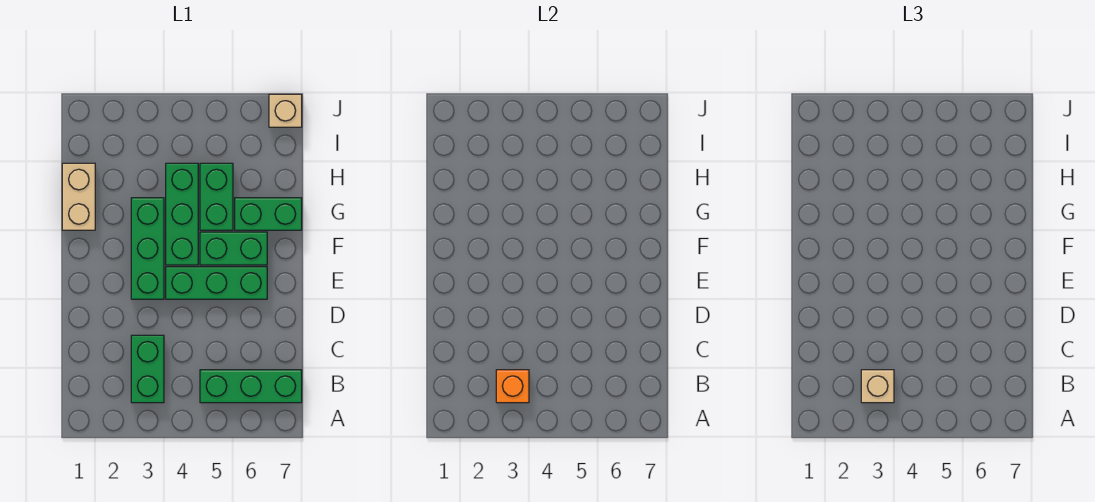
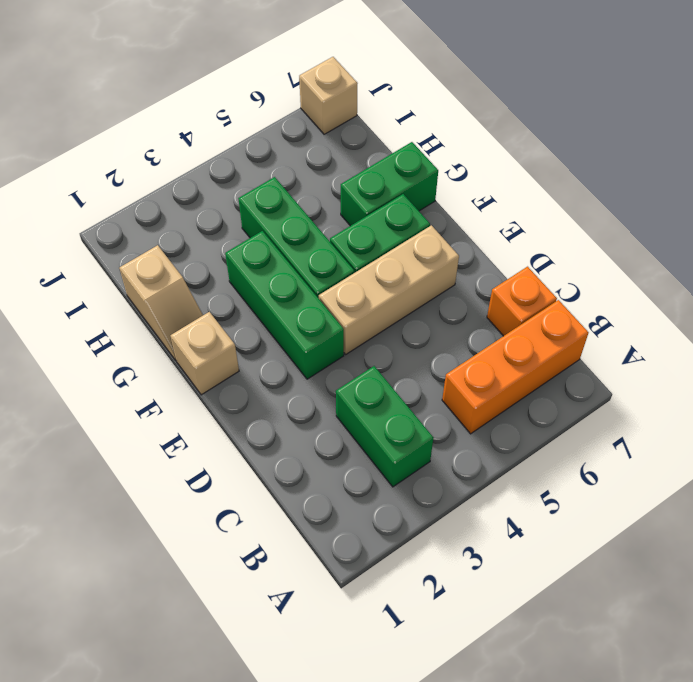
orange 1x1 brick [496,370,529,403] -> orange 1x1 brick moved to [487,267,557,336]
tan 1x1 brick [861,370,894,403] -> tan 1x1 brick moved to [170,312,239,395]
green 1x3 brick [200,370,302,403] -> orange 1x3 brick [442,300,589,434]
green 1x3 brick [166,267,267,299] -> tan 1x3 brick [319,225,459,354]
tan 1x2 brick [62,163,95,230] -> tan 1x2 slope [119,245,203,360]
green 1x2 brick [200,163,233,230] -> none

